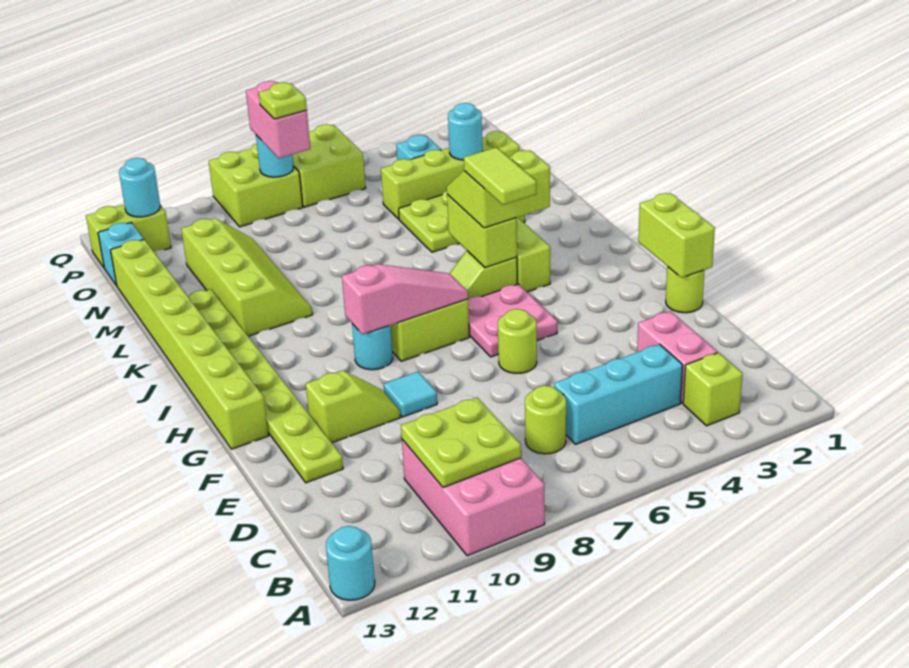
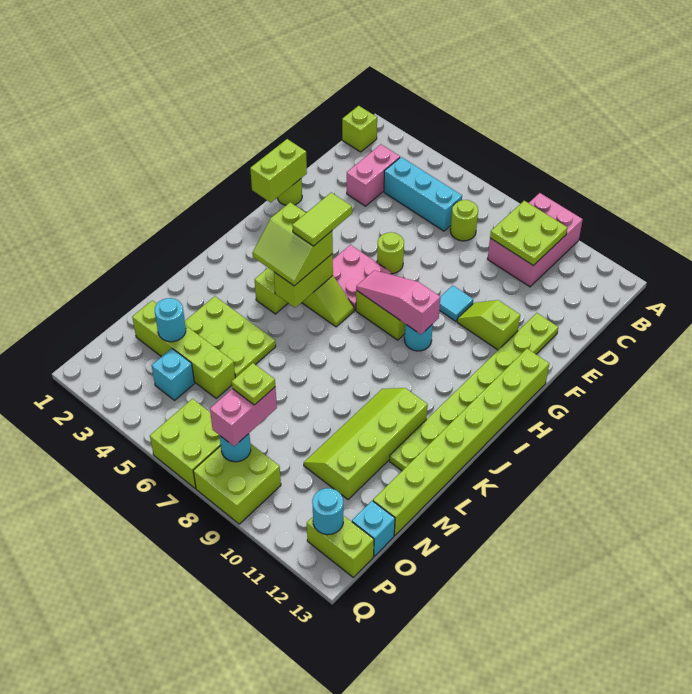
cyan 1x1 round brick [326,526,375,600] -> none
lime 1x1 brick [683,353,743,426] -> lime 1x1 brick moved to [342,106,377,152]

